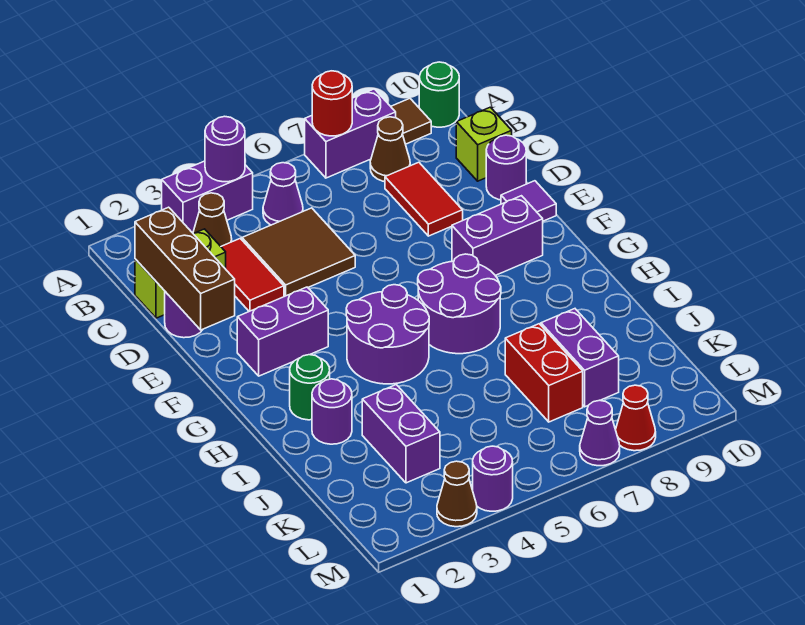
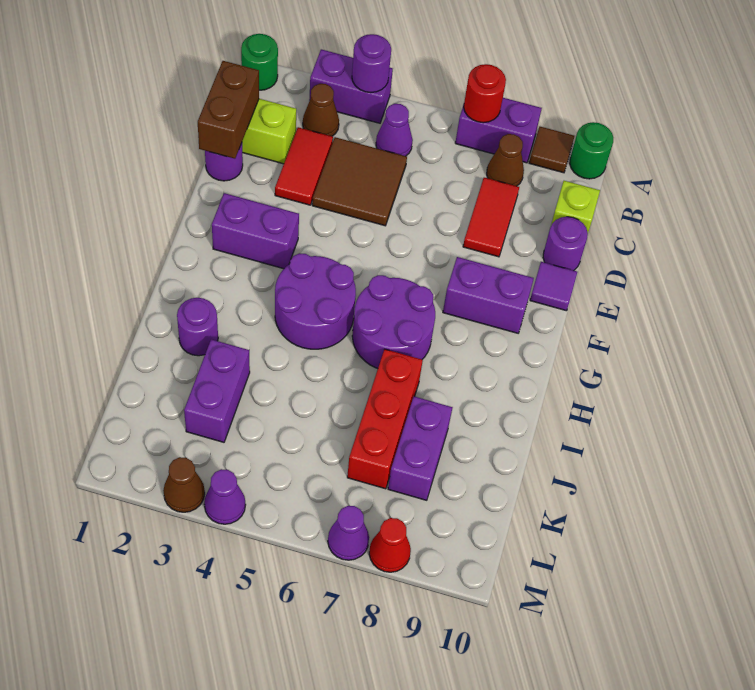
brown 1x3 brick [135,207,235,330] -> brown 1x2 brick [198,61,259,159]
green 1x1 round brick [290,355,330,420] -> green 1x1 round brick moved to [241,34,278,90]
red 1x2 brick [505,324,583,422] -> red 1x3 brick [347,349,423,489]
purple 1x1 round brick [473,446,513,511] -> purple 1x1 cone [204,469,246,524]

